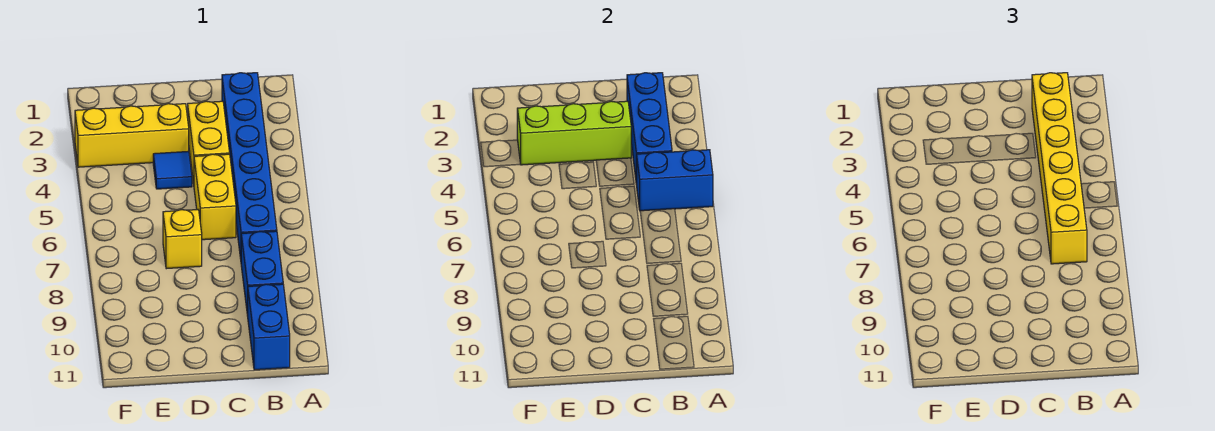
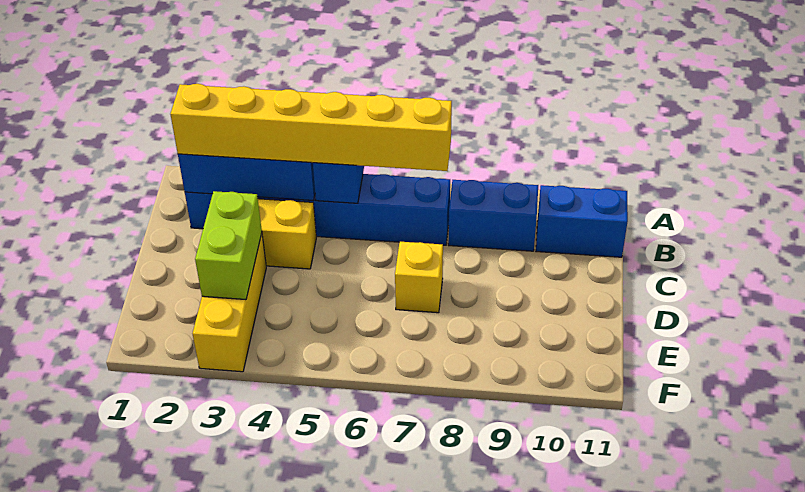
lime 1x3 brick [517,101,631,165] -> lime 1x2 brick [195,191,262,300]
yellow 1x2 brick [194,154,236,240] -> none
blue 1x1 tile [153,151,192,189] -> none

